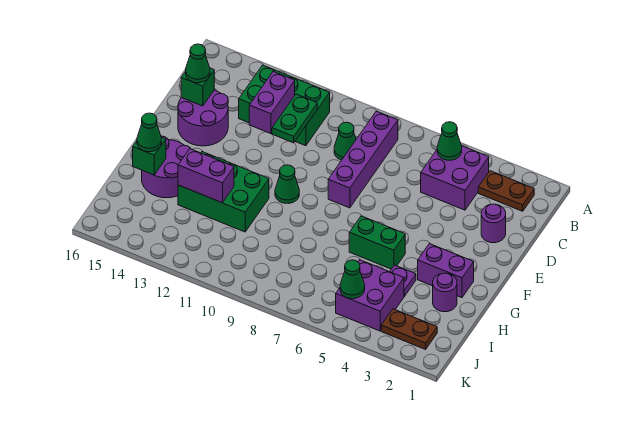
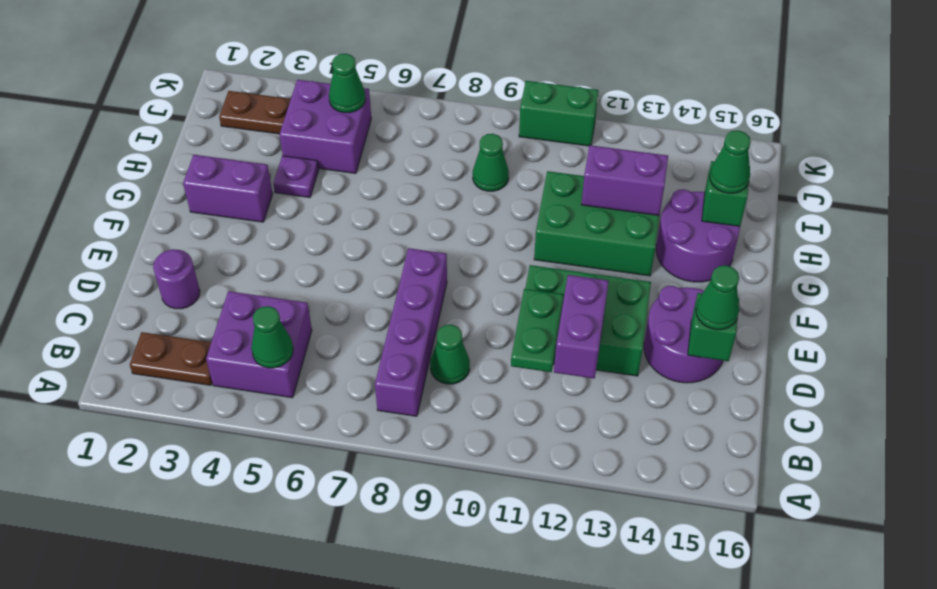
green 2x3 brick [239,65,330,146] -> green 2x3 brick moved to [525,265,651,376]
green 1x1 cone [275,165,299,203] -> green 1x1 cone moved to [473,134,509,191]
green 1x2 brick [349,216,405,269] -> green 1x2 brick moved to [519,81,598,146]
purple 1x1 round brick [433,273,457,312] -> none

